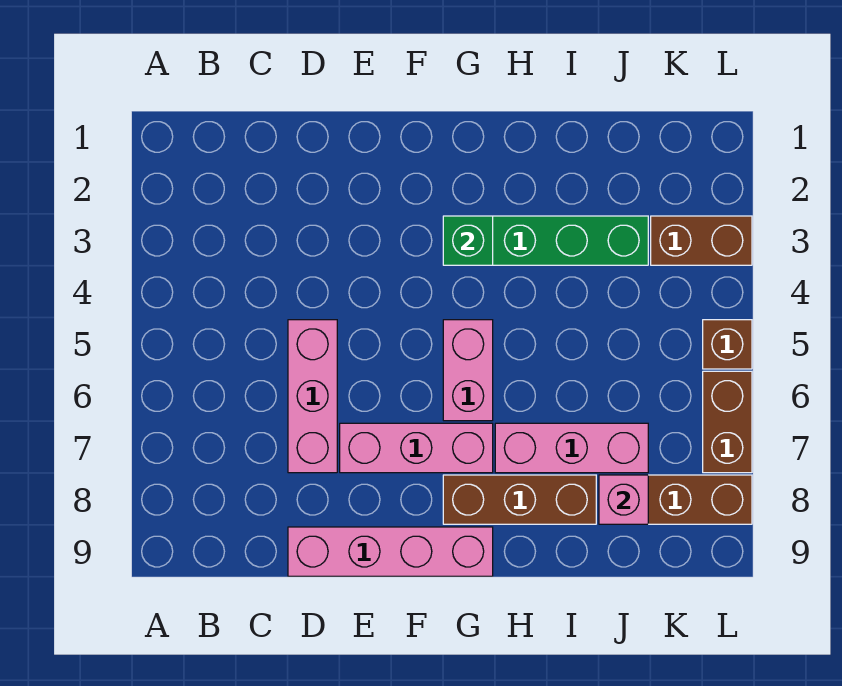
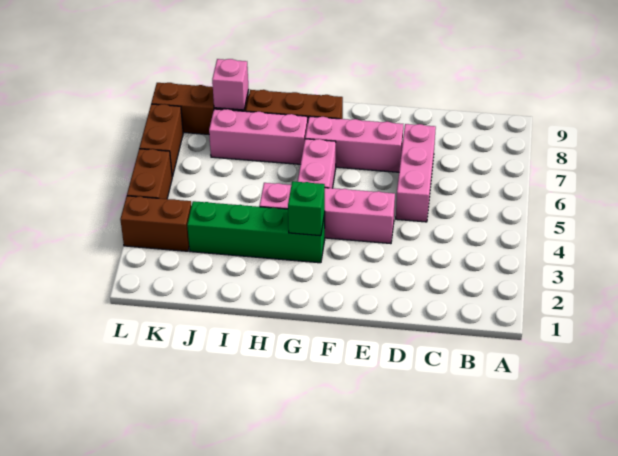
pink 1x4 brick [288,527,493,576] -> pink 1x4 brick moved to [260,183,395,244]
brown 1x1 brick [703,320,752,369] -> brown 1x2 brick [127,149,172,199]

